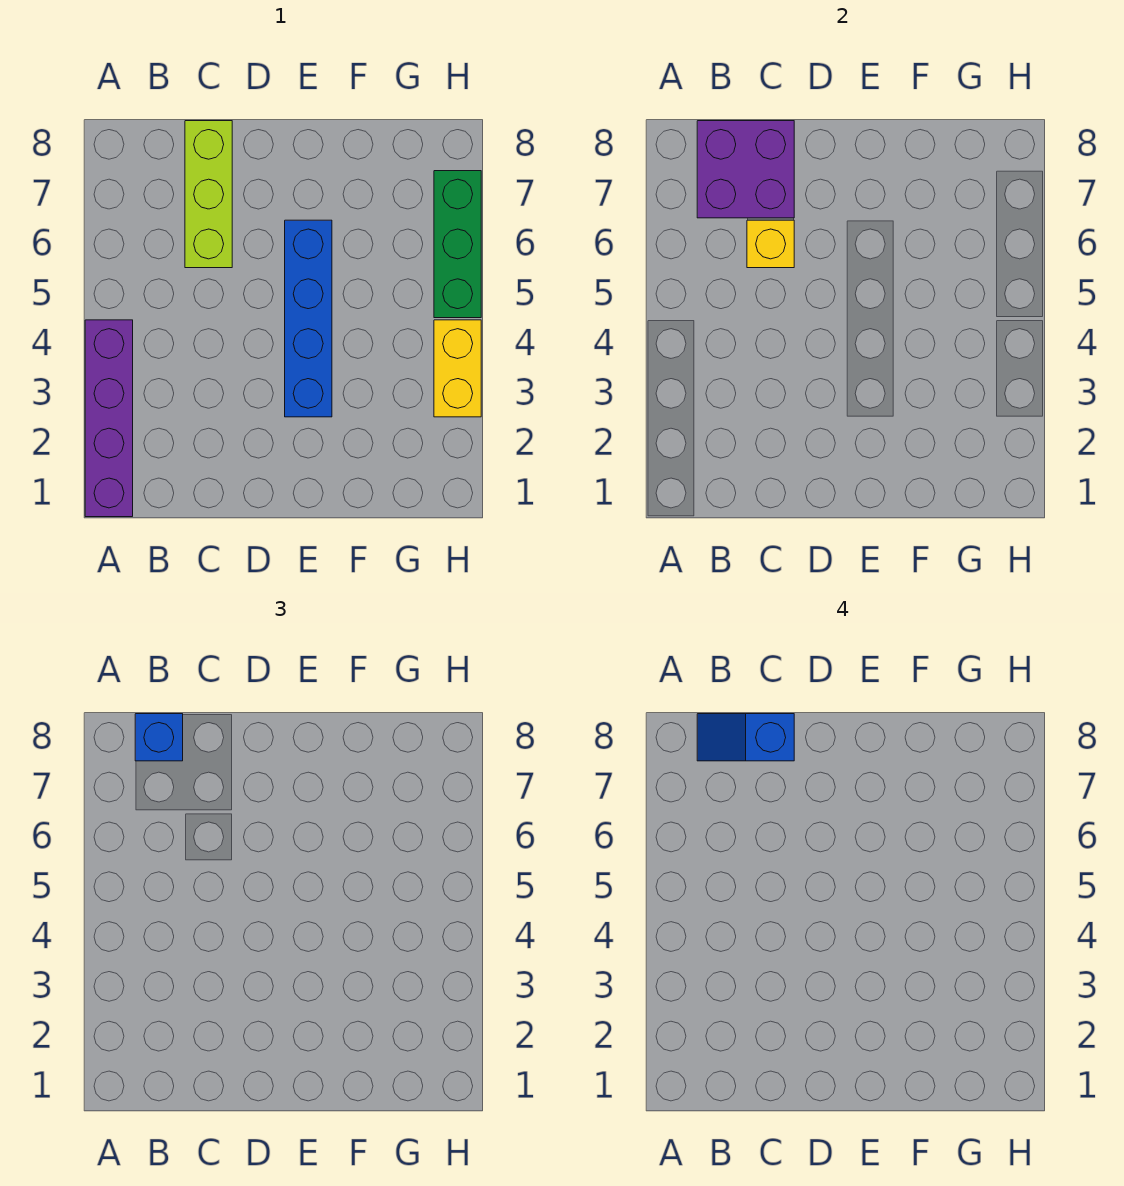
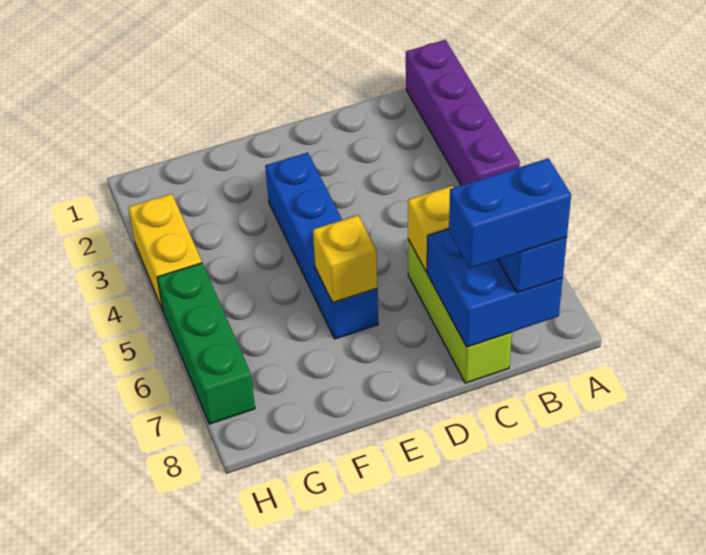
purple 2x2 brick [697,121,794,218] -> blue 2x2 brick [427,229,563,347]
blue 1x2 slope [697,714,794,761] -> blue 1x2 brick [449,158,571,268]
none -> yellow 1x1 brick [313,215,377,302]

